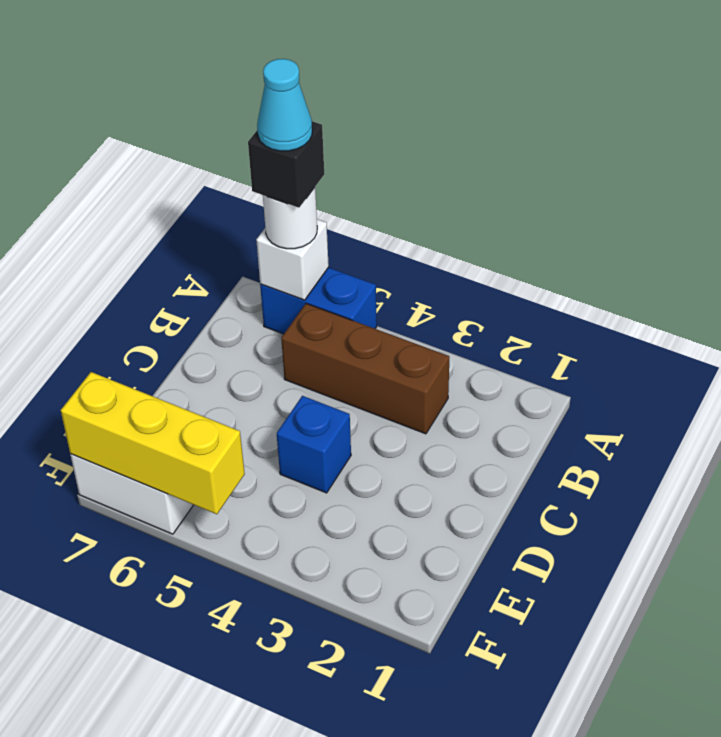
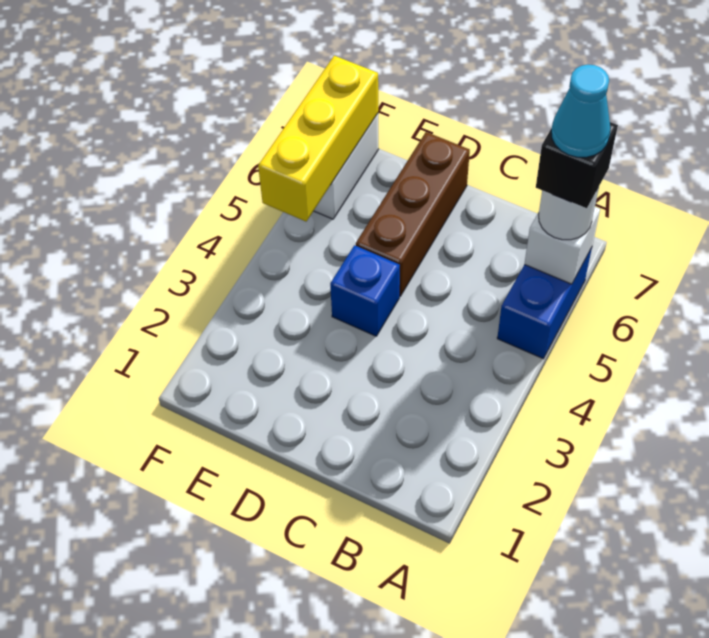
brown 1x3 brick [281,303,449,434] -> brown 1x3 brick moved to [356,132,470,296]

